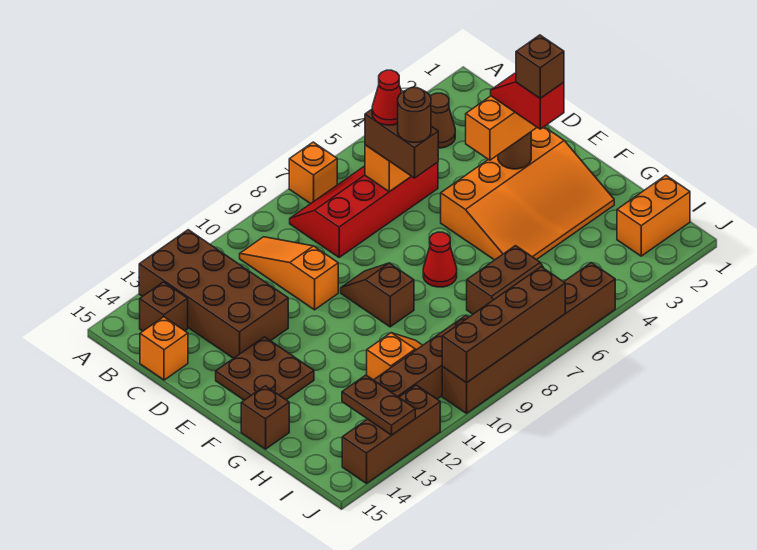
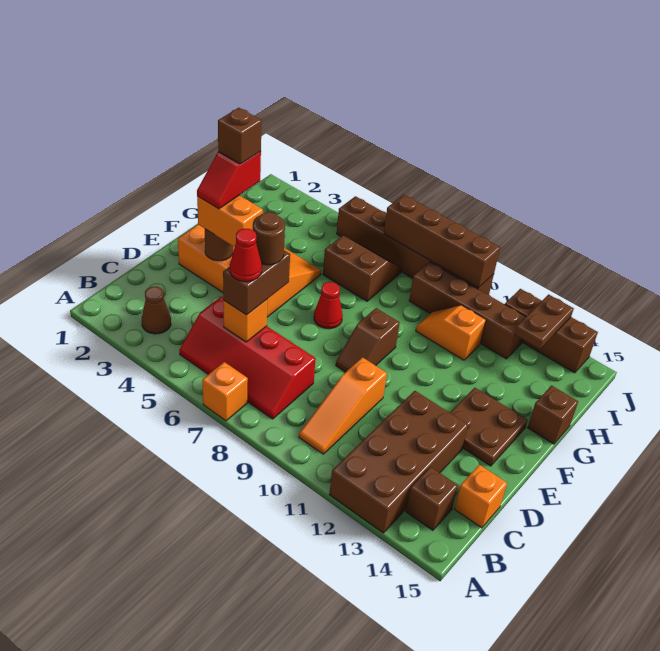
orange 1x2 brick [617,175,690,256] -> none

